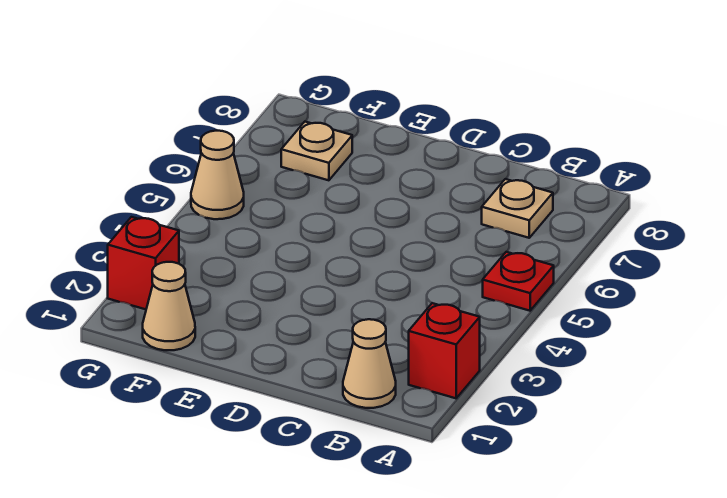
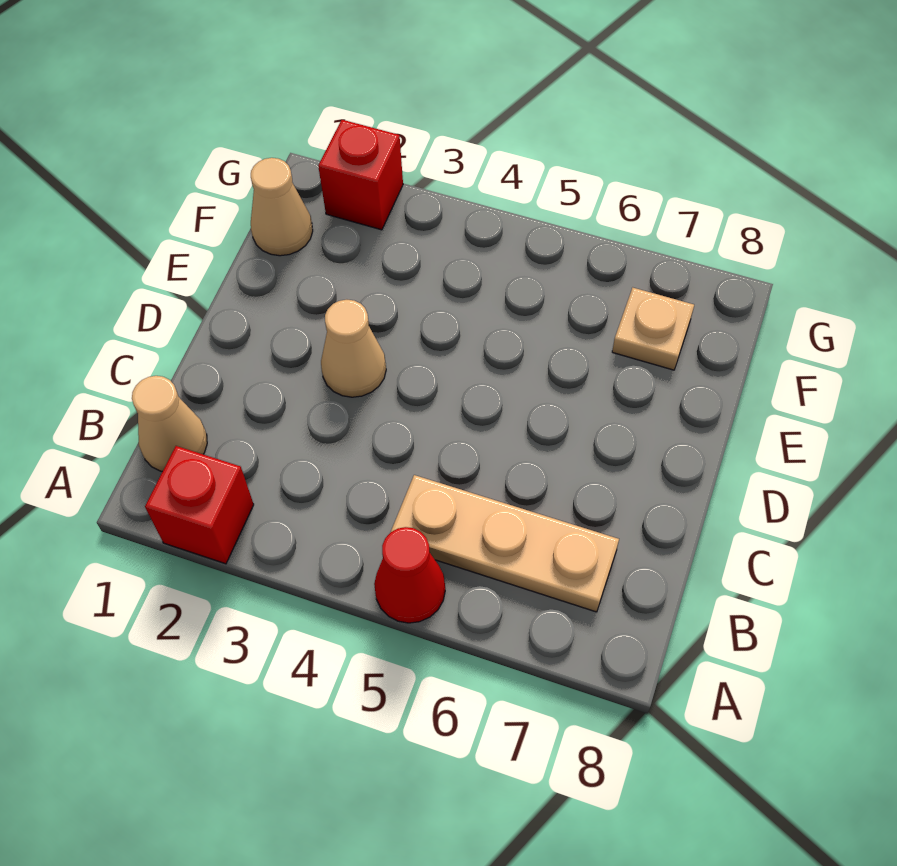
red 1x1 plate [483,252,554,311] -> red 1x1 cone [374,527,445,623]
tan 1x1 plate [482,179,553,238] -> tan 1x3 plate [390,475,619,612]
tan 1x1 cone [191,131,244,219] -> tan 1x1 cone moved to [321,300,386,397]

